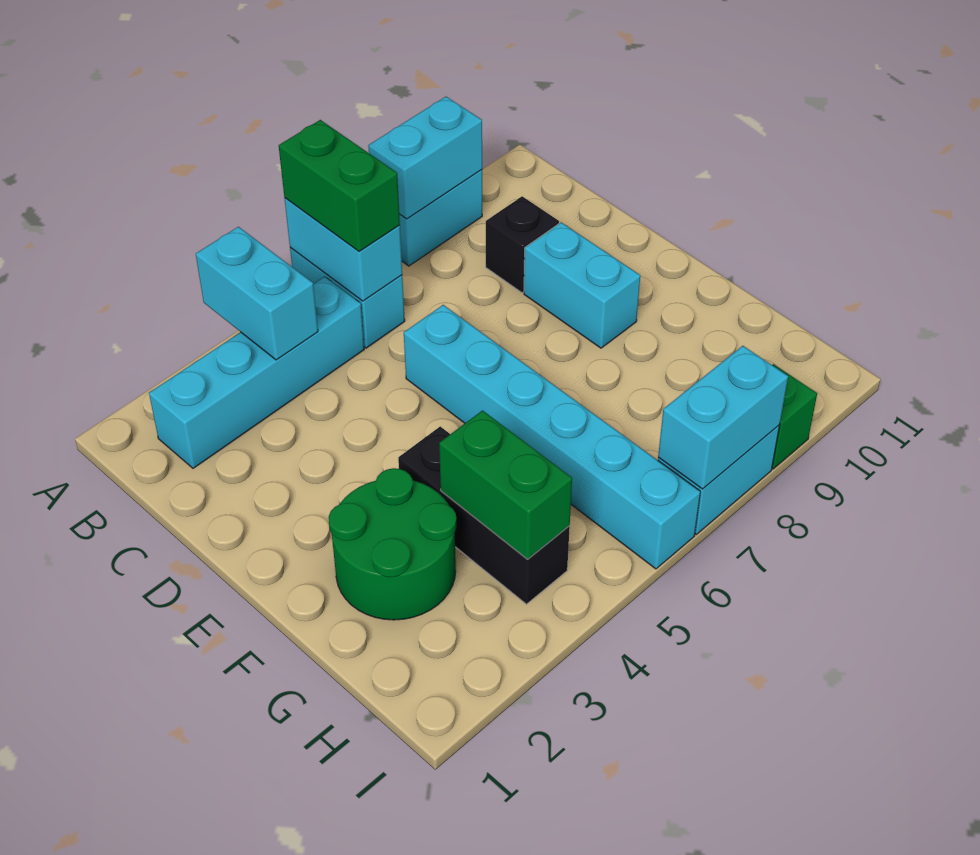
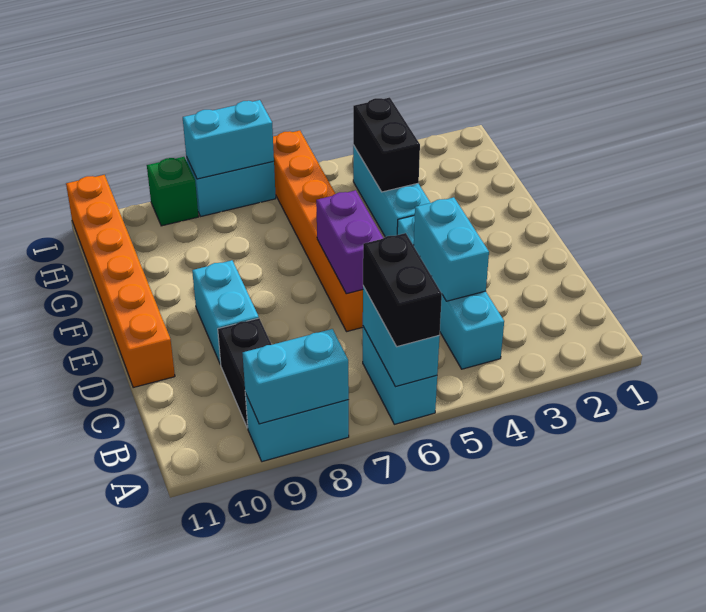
cyan 1x2 brick [196,227,318,360] -> cyan 1x2 brick moved to [414,197,489,301]
green 1x2 brick [279,120,400,252] -> black 1x2 brick [363,233,442,347]
cyan 1x4 brick [149,276,364,468] -> cyan 1x4 brick turned to [397,215,504,369]
black 1x1 brick [486,196,559,293] -> black 1x2 brick [218,318,272,428]
cyan 1x6 brick [404,305,700,569] -> orange 1x6 brick [273,131,363,332]
none -> purple 1x2 brick [316,190,383,294]
none -> orange 1x6 brick [66,175,175,388]
green 2x2 round brick [329,468,457,620] -> none
black 1x3 brick [398,426,570,604] -> cyan 1x3 brick [353,145,430,237]
green 1x2 brick [439,411,572,559] -> black 1x2 brick [353,97,420,192]

